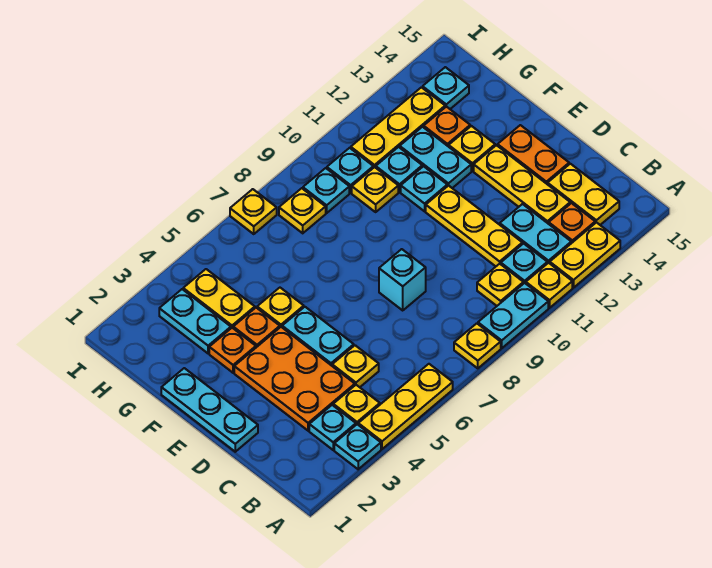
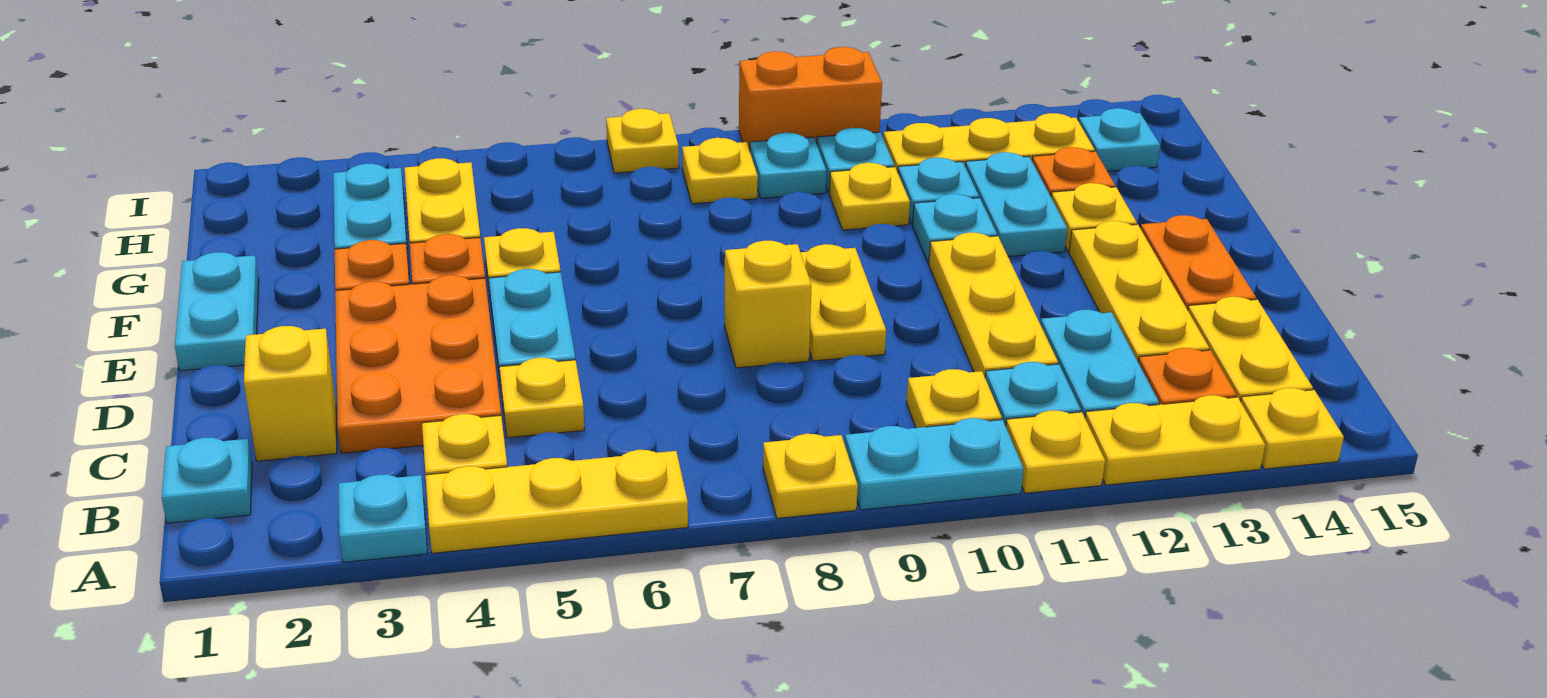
none -> yellow 1x1 plate [1241,388,1344,469]
cyan 1x1 plate [309,405,356,450] -> cyan 1x1 plate moved to [162,438,252,523]
none -> yellow 1x1 brick [244,326,337,461]
cyan 1x3 plate [161,368,258,452] -> cyan 1x2 plate [175,252,259,371]
cyan 1x1 brick [379,249,426,310] -> yellow 1x1 brick [725,241,811,368]
none -> yellow 1x2 plate [801,244,886,361]
none -> orange 1x2 brick [739,47,882,151]

